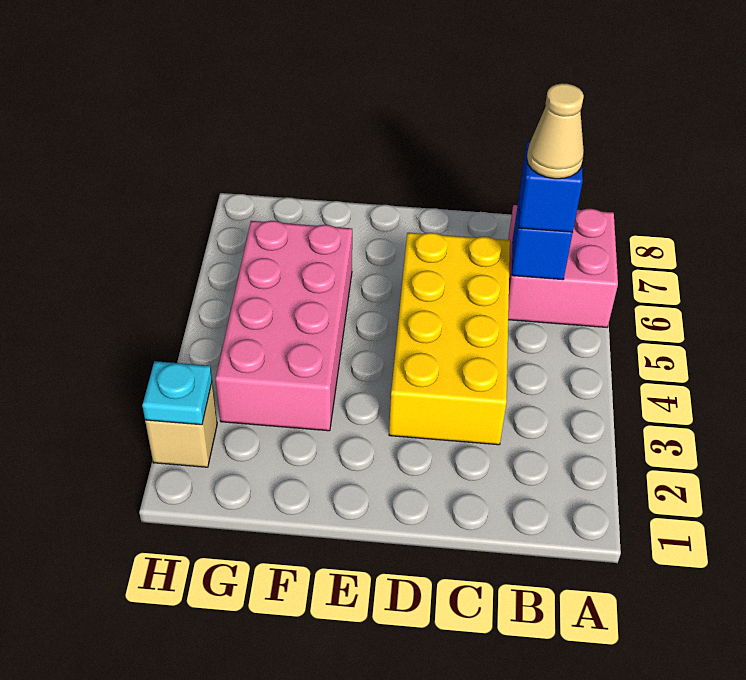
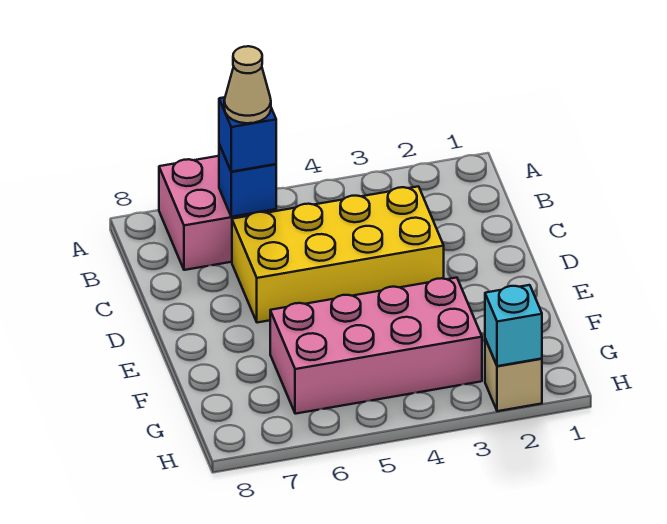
cyan 1x1 plate [142,361,212,425] -> cyan 1x1 brick [485,285,542,366]

